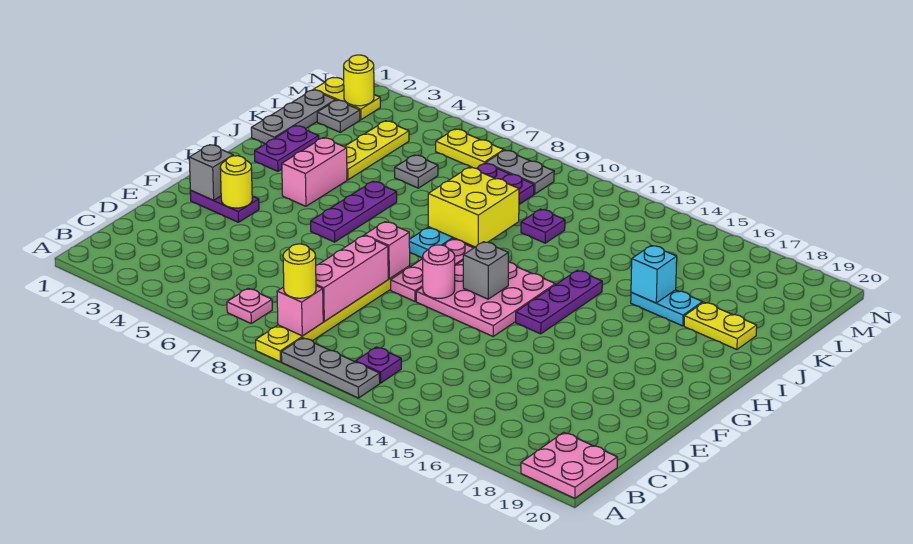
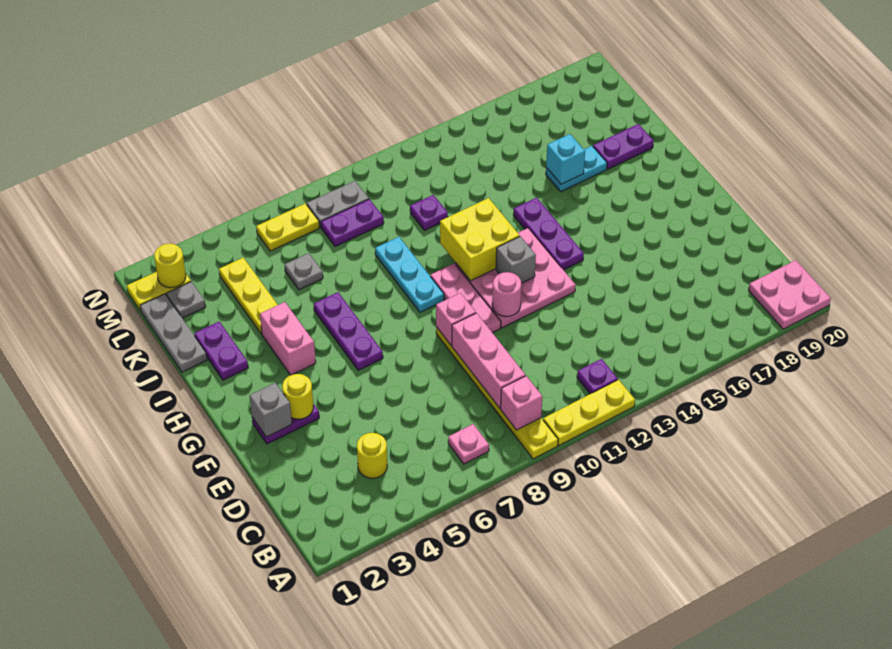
grey 1x3 plate [281,338,380,398] -> yellow 1x3 plate [543,380,635,445]
yellow 1x1 round brick [283,244,316,298] -> yellow 1x1 round brick moved to [357,433,387,478]
yellow 2x2 brick [428,167,519,247] -> yellow 2x2 brick moved to [440,198,520,281]
yellow 1x2 plate [684,302,757,350] -> purple 1x2 plate [593,124,654,169]

